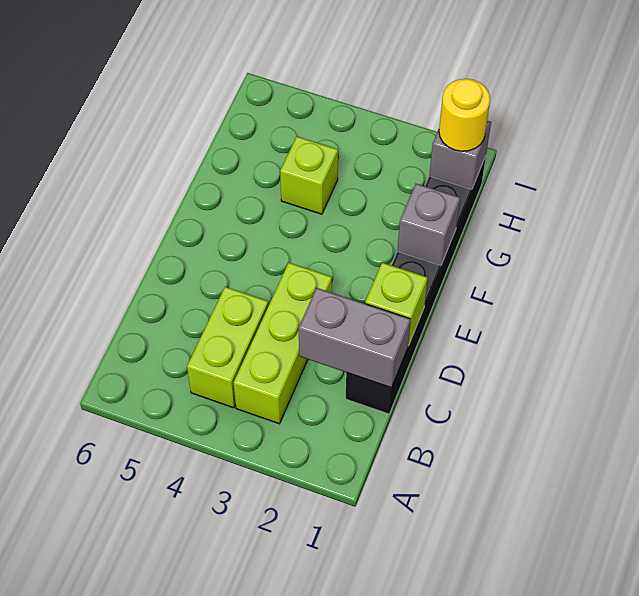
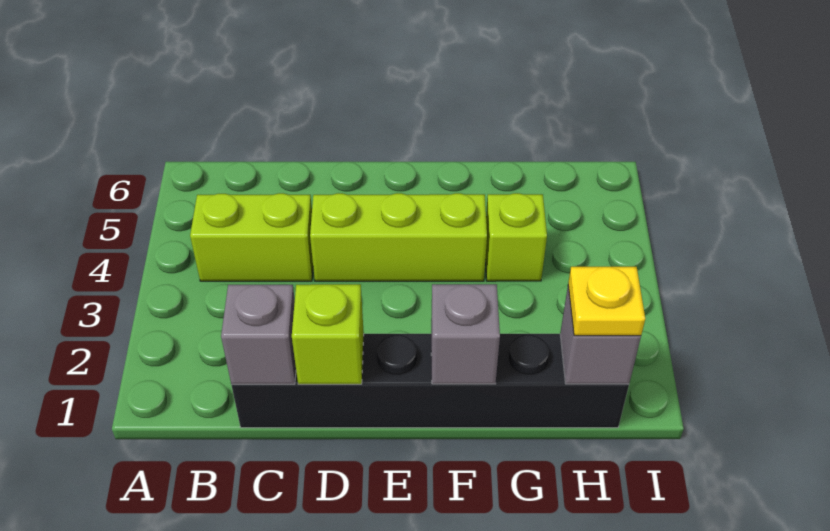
lime 1x3 brick [234,263,332,424] -> lime 1x3 brick moved to [310,193,487,281]
grey 1x2 brick [299,288,411,388] -> grey 1x1 brick [221,285,296,384]
yellow 1x1 round brick [439,79,490,151] -> yellow 1x1 plate [568,267,645,336]

